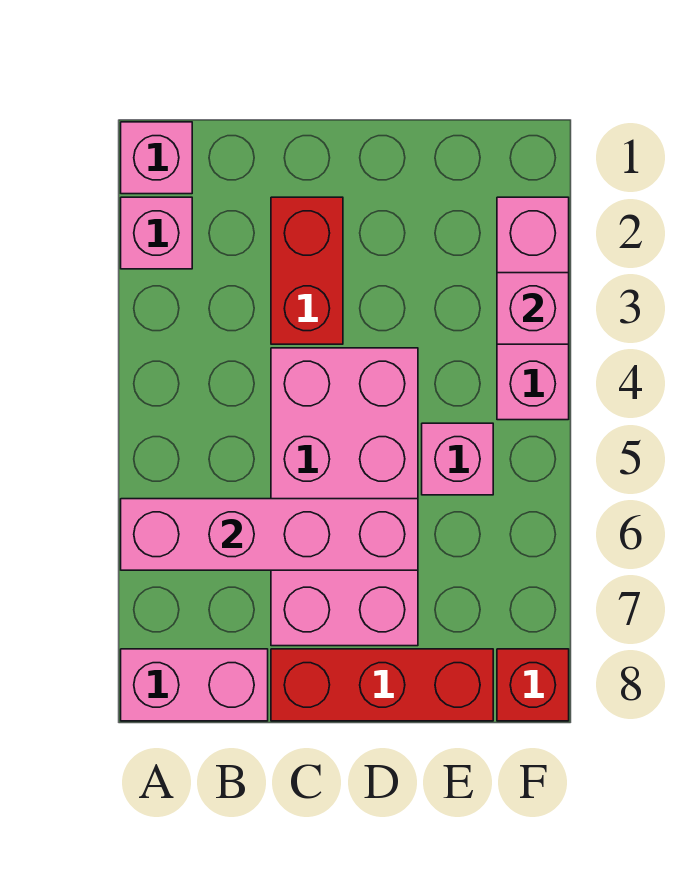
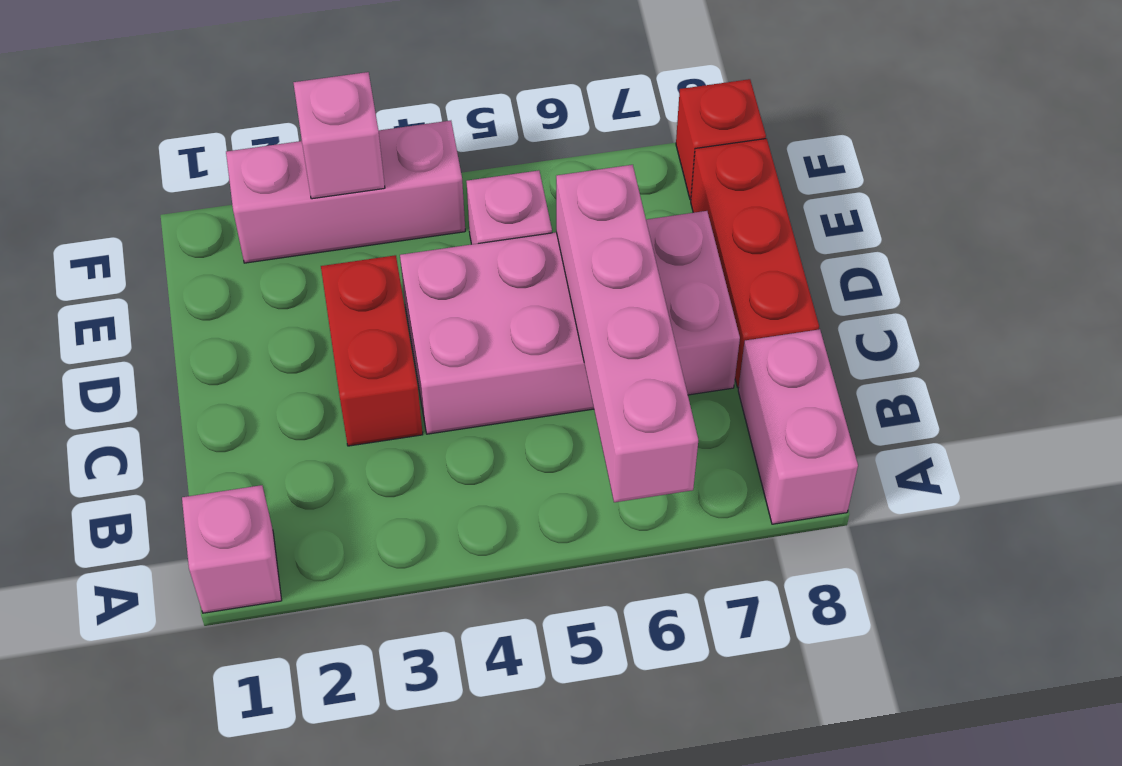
pink 1x1 brick [121,197,192,269] -> none
red 1x2 brick [271,197,343,344] -> red 1x2 brick turned to [321,255,423,446]

